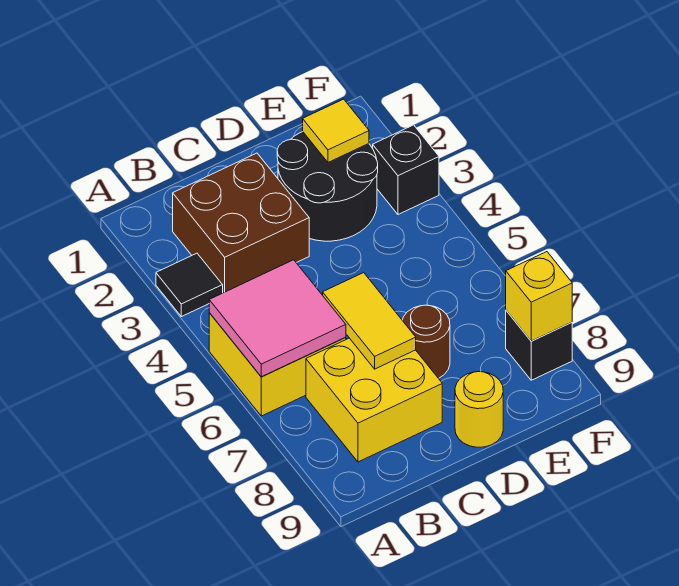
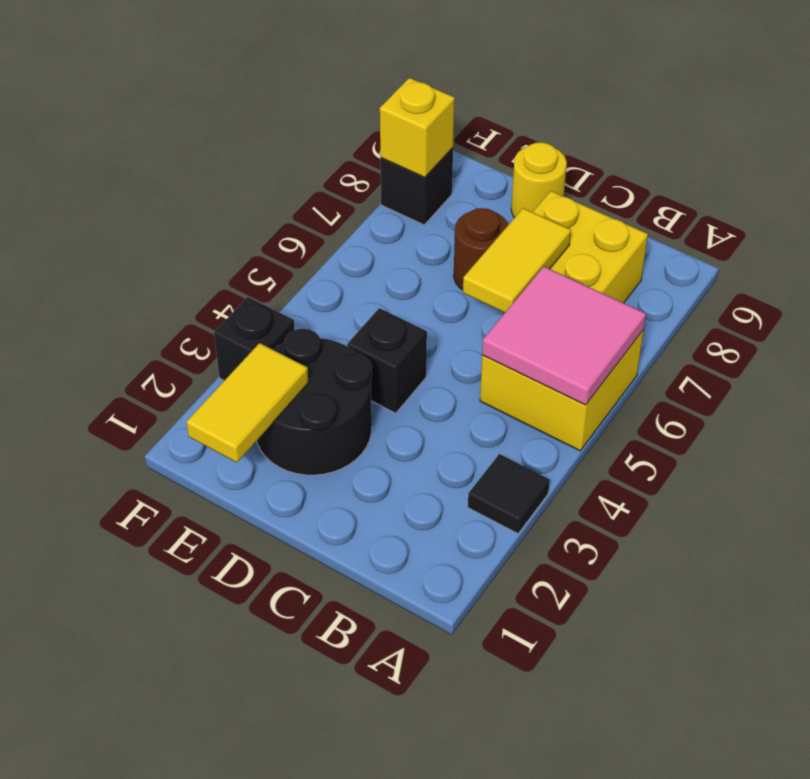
brown 2x2 brick [173,153,309,293] -> none
none -> black 1x1 brick [347,308,427,413]
yellow 1x1 tile [303,99,369,162] -> yellow 1x2 tile [187,343,309,463]

